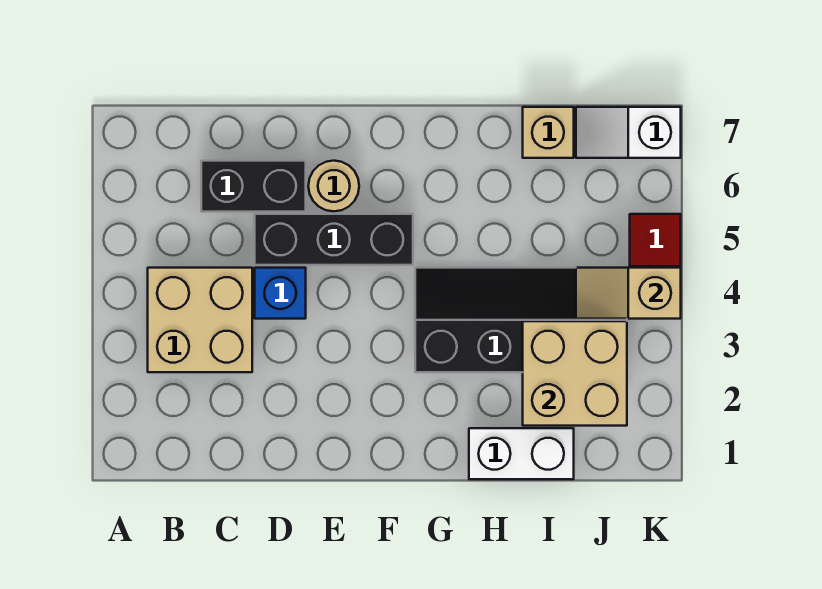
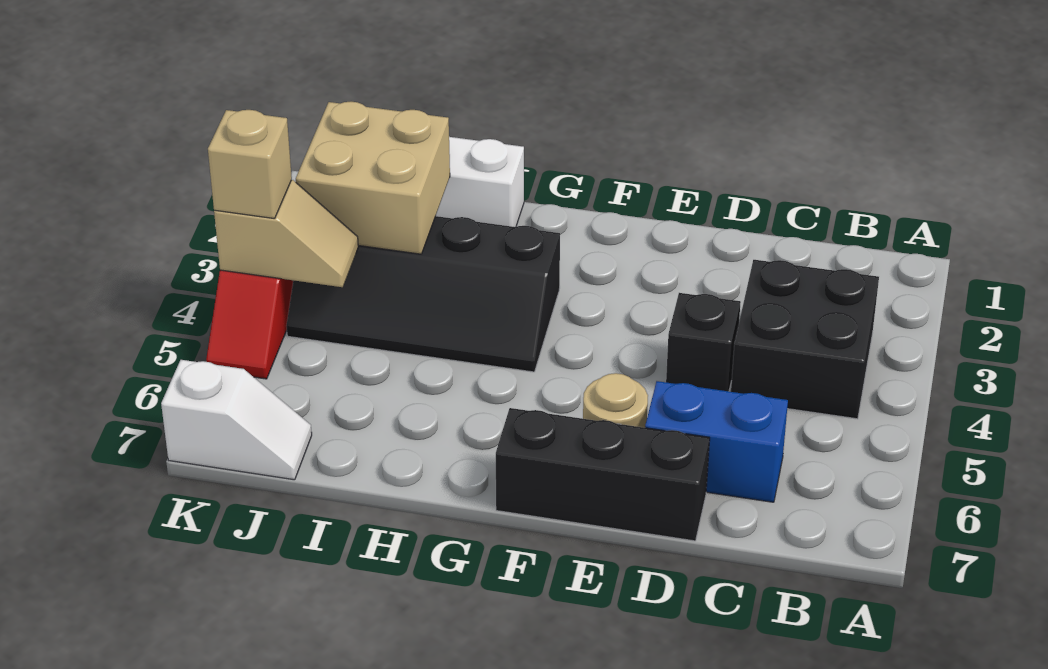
tan 2x2 brick [148,268,252,372] -> black 2x2 brick [731,260,879,419]
black 1x2 brick [201,161,306,212] -> blue 1x2 brick [645,381,788,502]
blue 1x1 brick [255,268,306,319] -> black 1x1 brick [666,293,741,391]
black 1x3 brick [255,214,413,265] -> black 1x3 brick moved to [496,408,710,541]
tan 1x1 brick [523,107,574,158] -> tan 1x1 brick moved to [208,110,292,219]

